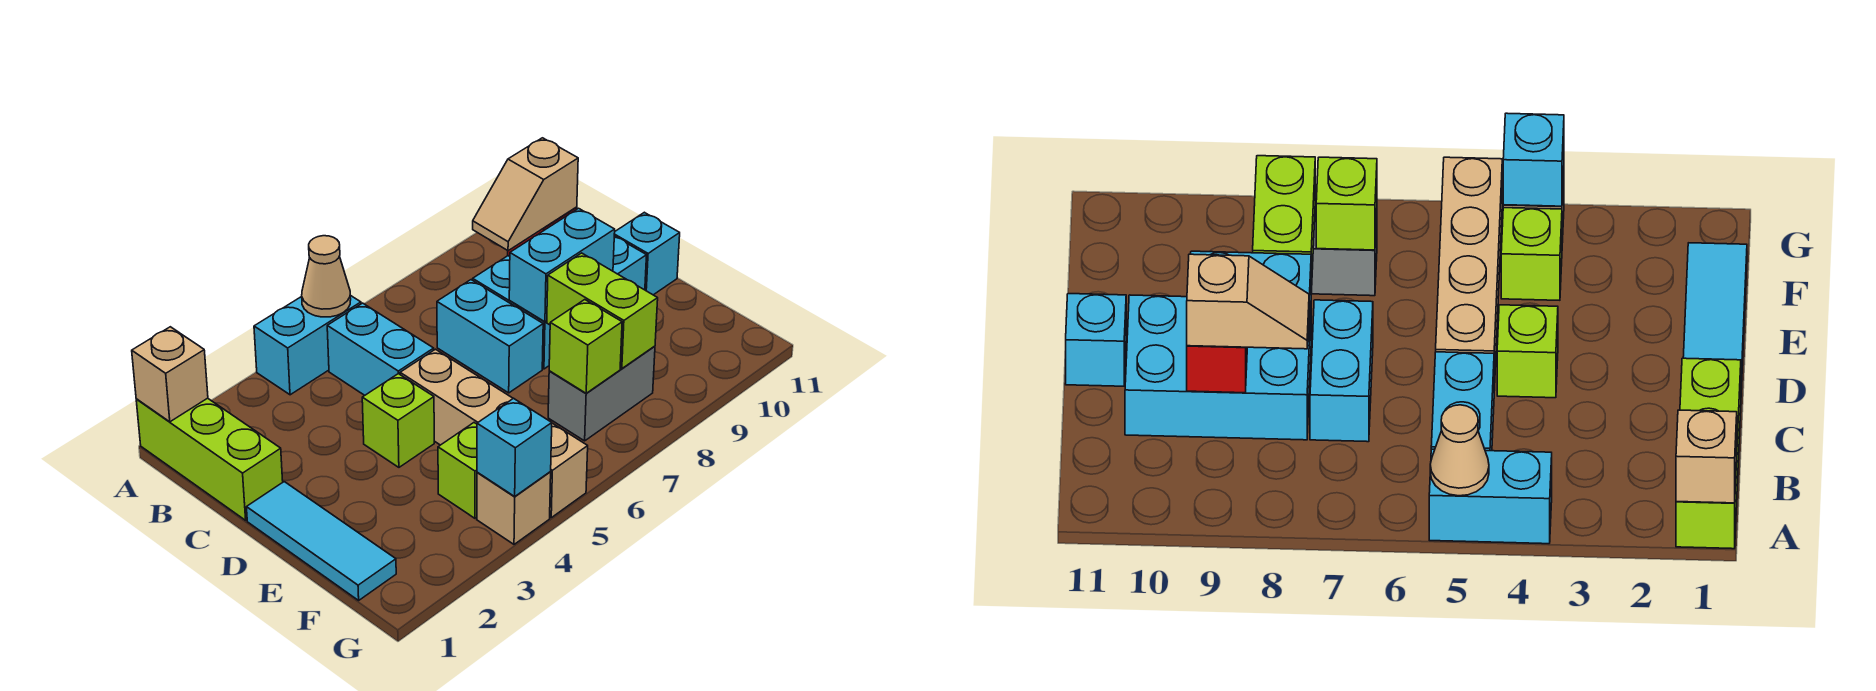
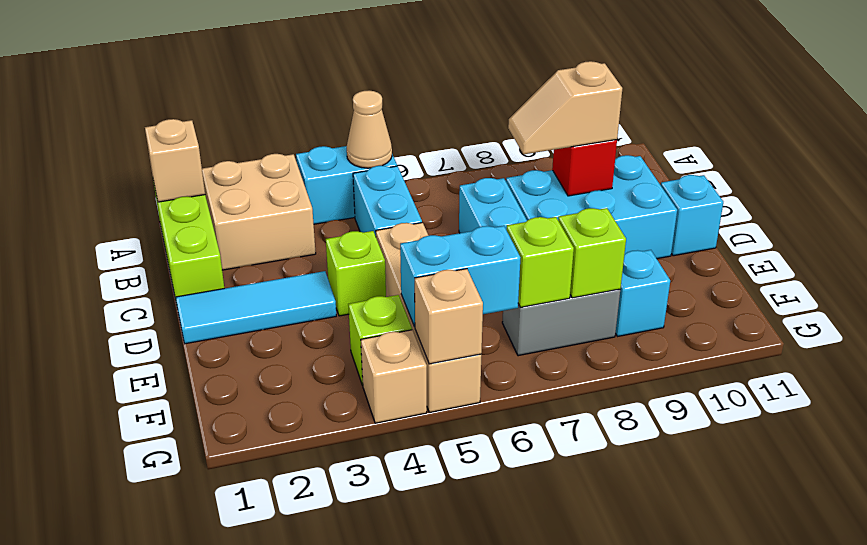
none -> tan 2x2 brick [202,154,316,270]
cyan 1x3 tile [246,482,396,600] -> cyan 1x3 tile turned to [176,271,336,344]
cyan 1x2 brick [509,208,615,322] -> cyan 1x2 brick moved to [400,226,521,327]
lime 1x2 brick [547,253,658,369] -> lime 1x1 brick [558,208,626,298]
cyan 1x1 brick [477,398,552,496] -> cyan 1x1 brick moved to [615,250,670,337]
none -> tan 1x1 brick [415,269,483,364]

